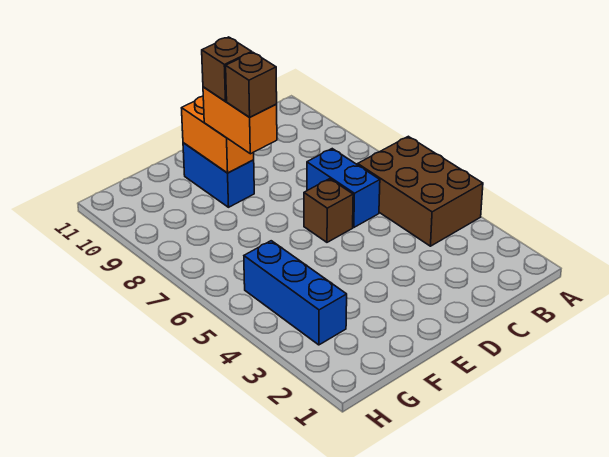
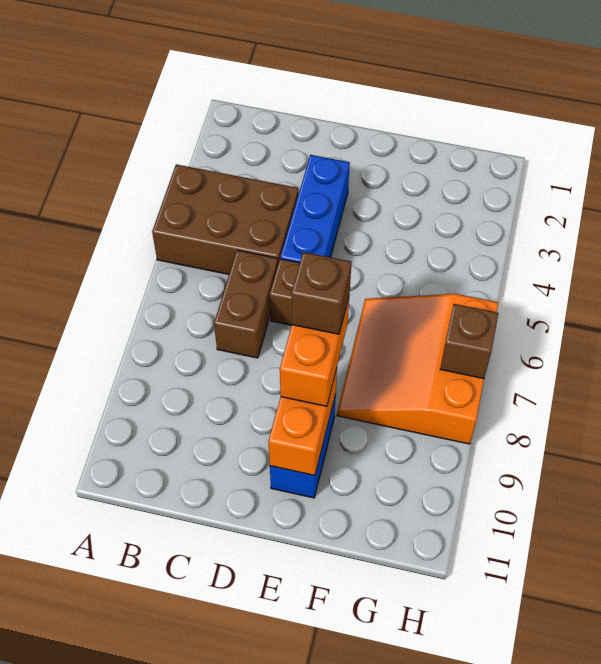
brown 2x3 brick [358,136,483,246] -> brown 2x3 brick turned to [152,164,298,274]
blue 1x2 brick [307,149,380,227] -> brown 1x2 brick [214,250,278,358]
brown 1x1 brick [202,37,252,101] -> brown 1x1 brick moved to [440,304,499,379]
none -> orange 3x3 slope [337,294,498,444]
blue 1x3 brick [244,241,347,345] -> blue 1x3 brick moved to [280,155,350,263]

